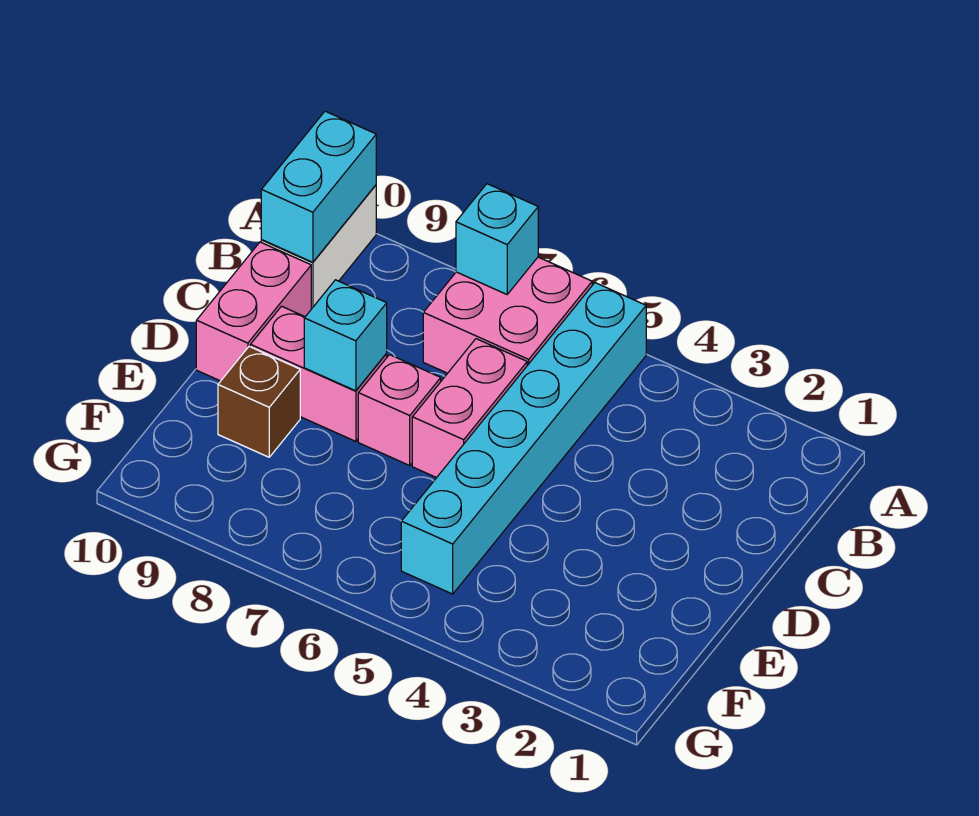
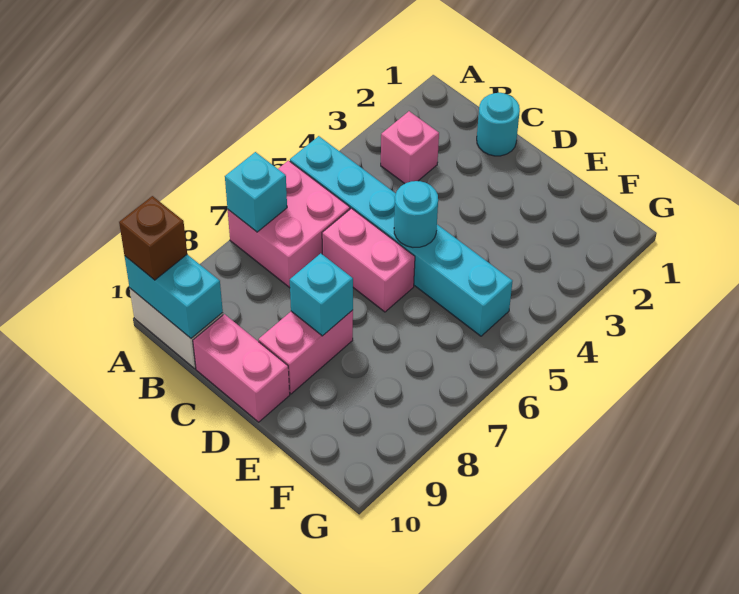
none -> cyan 1x1 round brick [477,93,520,156]
none -> cyan 1x1 round brick [394,181,438,247]
pink 1x1 brick [358,355,441,465] -> pink 1x1 brick moved to [381,111,439,184]
brown 1x1 brick [218,347,300,457] -> brown 1x1 brick moved to [119,196,187,280]

